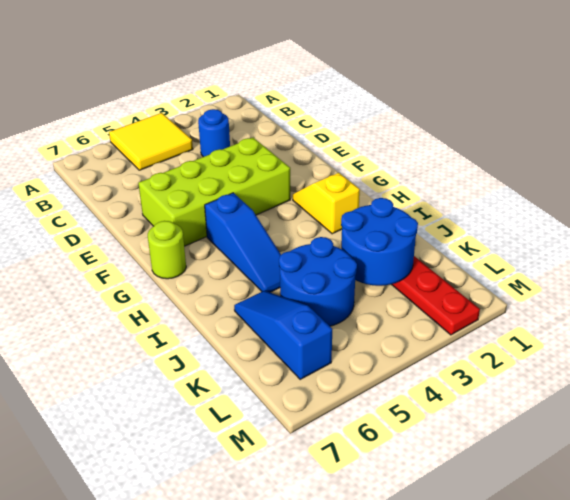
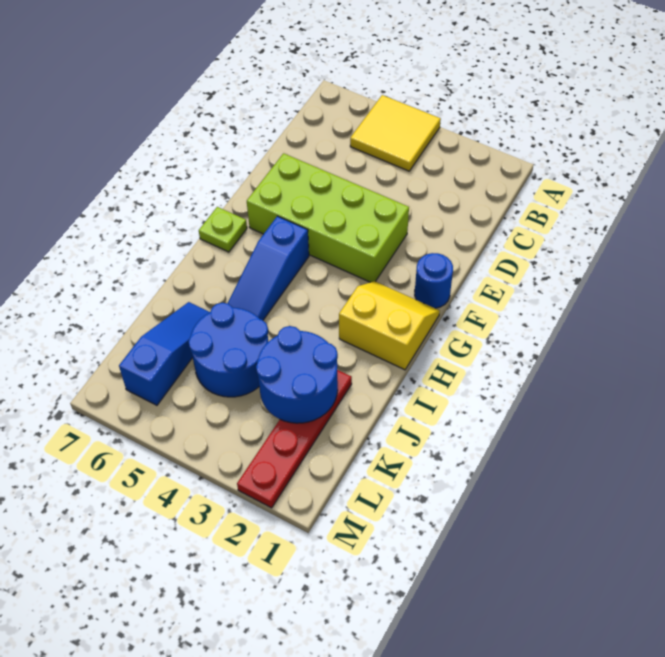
blue 1x1 round brick [198,109,230,157] -> blue 1x1 round brick moved to [415,253,453,308]
yellow 1x2 slope [293,173,360,234] -> yellow 2x2 slope [339,281,440,370]
lime 1x1 round brick [148,221,186,279] -> lime 1x1 plate [199,207,247,252]

